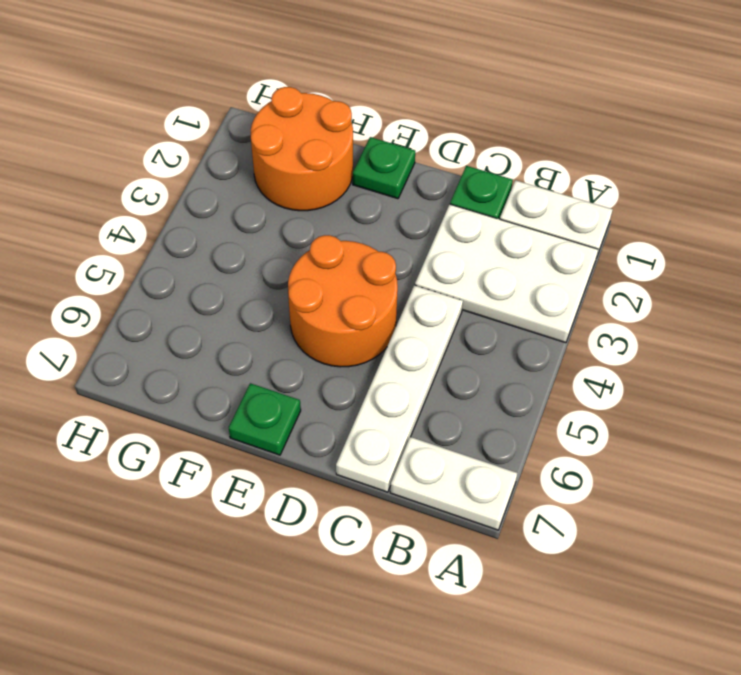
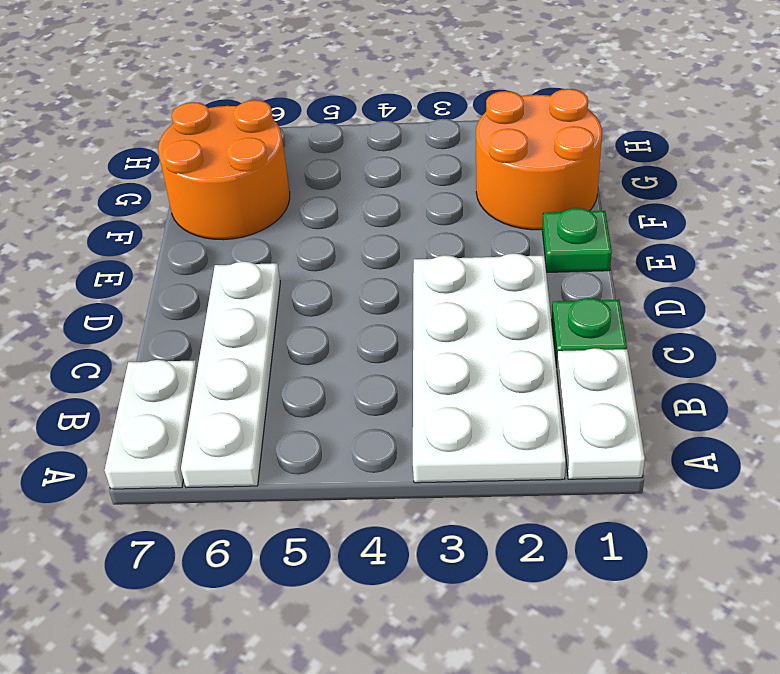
white 2x3 plate [415,204,598,343] -> white 2x4 plate [413,253,566,483]
white 1x4 plate [336,285,463,492] -> white 1x4 plate turned to [181,261,280,488]
orange 2x2 round brick [288,235,398,367] -> orange 2x2 round brick moved to [158,100,290,240]
green 1x1 plate [229,383,301,455] -> none

